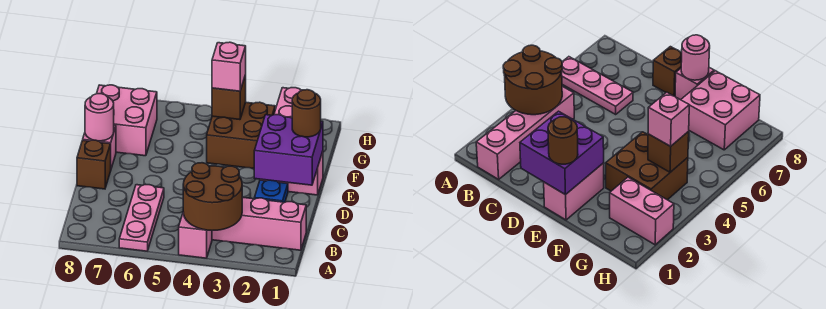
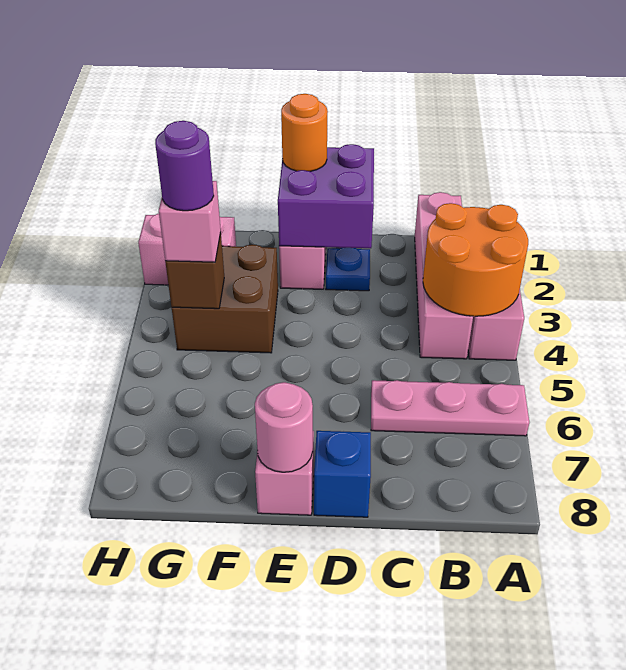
brown 2x2 round brick [183,163,242,230] -> orange 2x2 round brick [423,203,528,316]
brown 1x1 brick [77,140,111,189] -> blue 1x1 brick [314,431,371,517]
brown 1x1 round brick [292,90,321,137] -> orange 1x1 round brick [281,94,328,171]
pink 2x2 brick [97,85,157,156] -> none
none -> purple 1x1 round brick [155,121,214,211]

